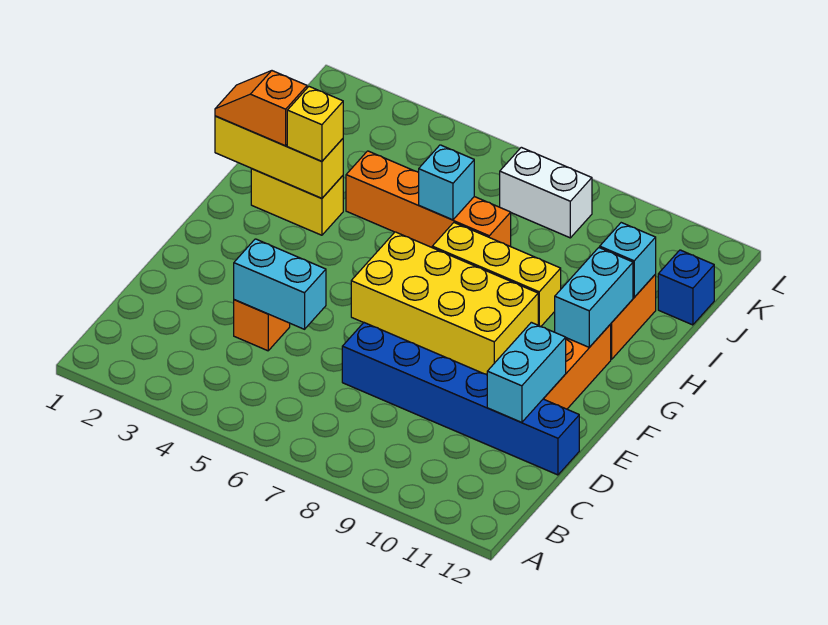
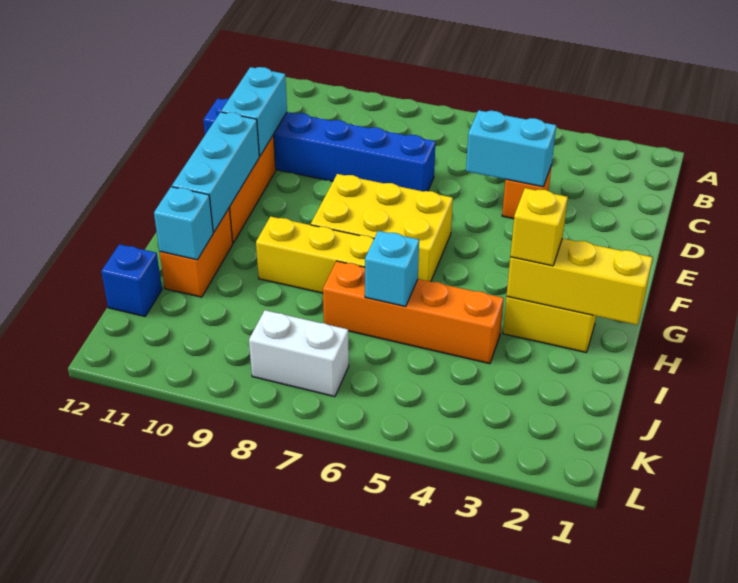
yellow 2x4 brick [351,232,538,375] -> yellow 2x3 brick [311,174,453,282]
cyan 1x2 brick [555,248,633,347] -> cyan 1x3 brick [172,112,259,232]
orange 1x2 slope [215,71,307,146] -> none

